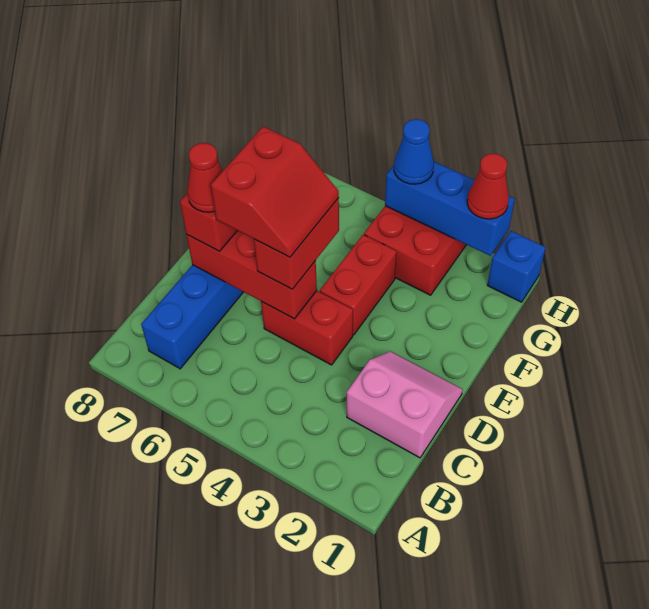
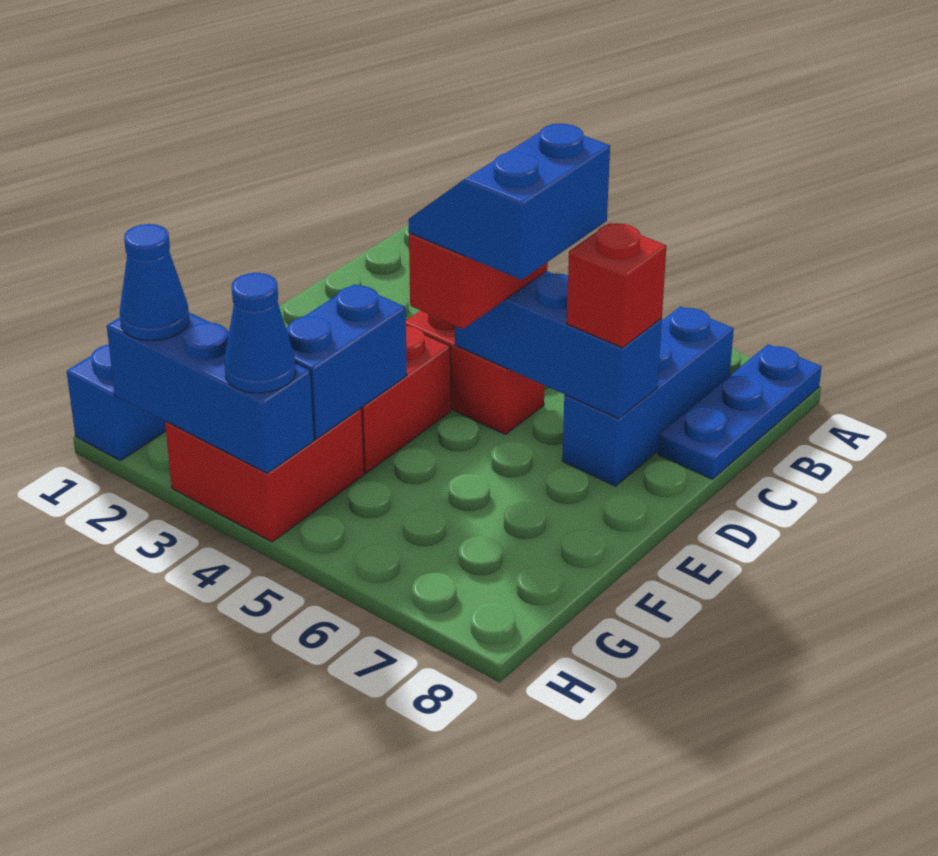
none -> blue 1x3 plate [658,344,822,479]
pink 2x2 slope [347,351,463,458] -> none
red 1x3 brick [186,231,317,319] -> blue 1x3 brick [455,271,662,419]
red 2x2 slope [211,127,339,257] -> blue 2x2 slope [409,124,610,280]
red 1x1 cone [187,143,223,212] -> none
none -> blue 1x2 brick [286,284,407,439]
red 1x1 cone [467,154,509,219] -> blue 1x1 cone [120,224,189,341]

